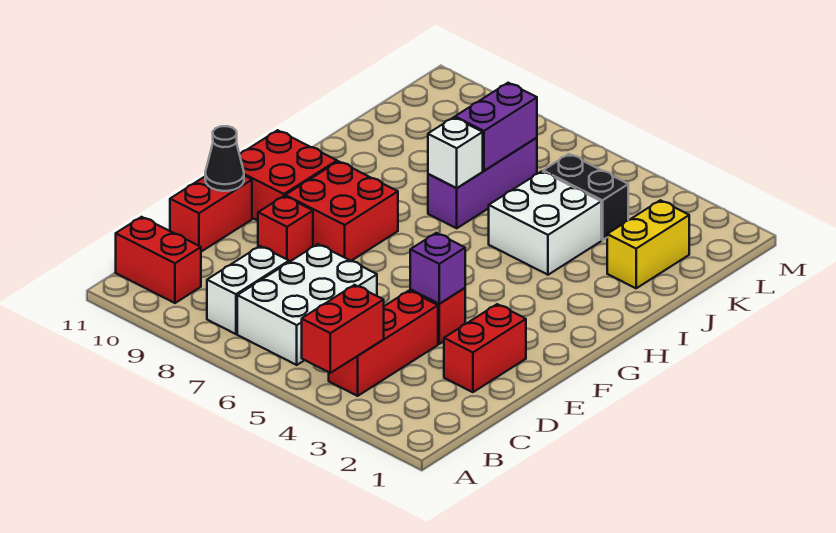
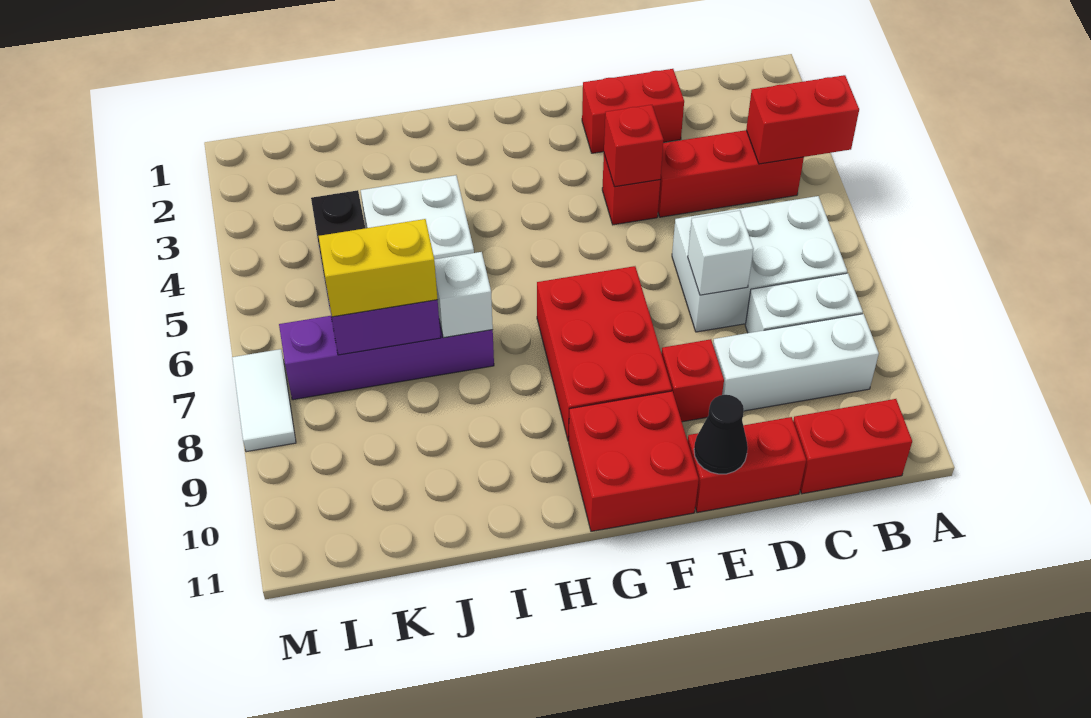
none -> white 1x3 brick [713,314,879,411]
red 1x2 brick [116,217,201,303] -> red 1x2 brick turned to [793,399,912,494]
none -> white 1x1 brick [688,210,753,295]
purple 1x1 brick [410,233,465,304] -> red 1x1 brick [604,105,663,187]
red 2x2 brick [285,161,398,261] -> red 2x3 brick [537,266,672,441]
purple 1x3 brick [428,138,537,228] -> purple 1x4 brick [279,316,494,400]
yellow 1x2 brick [607,200,689,288] -> yellow 1x2 brick moved to [319,219,438,317]
none -> white 1x2 tile [232,349,296,452]

